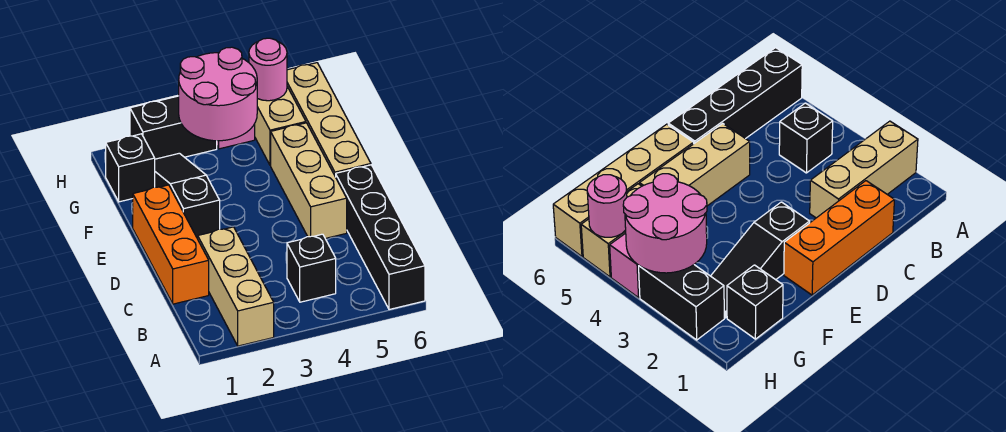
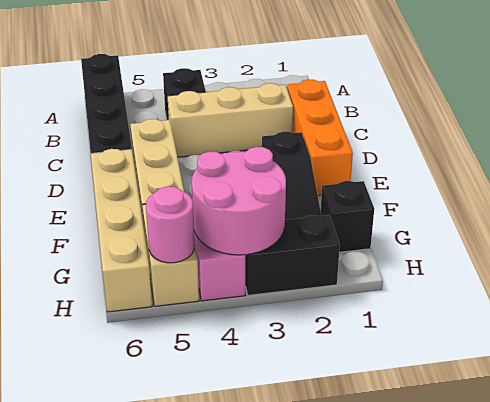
tan 1x3 brick [198,227,274,346] -> tan 1x3 brick turned to [167,83,293,157]

